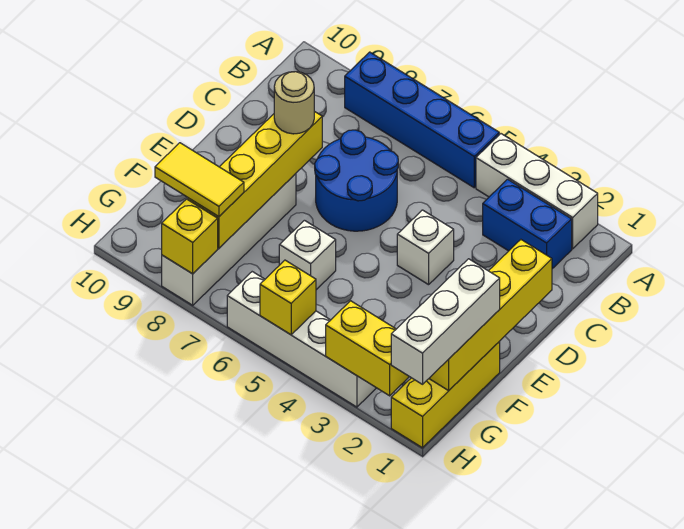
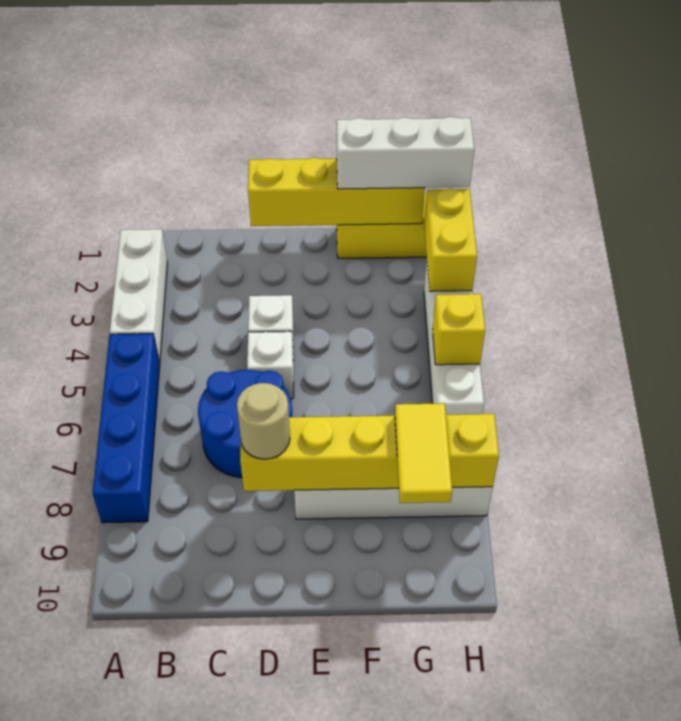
blue 1x2 brick [483,179,572,269] -> none
white 1x1 brick [279,220,336,290] -> white 1x1 brick moved to [247,331,294,398]

